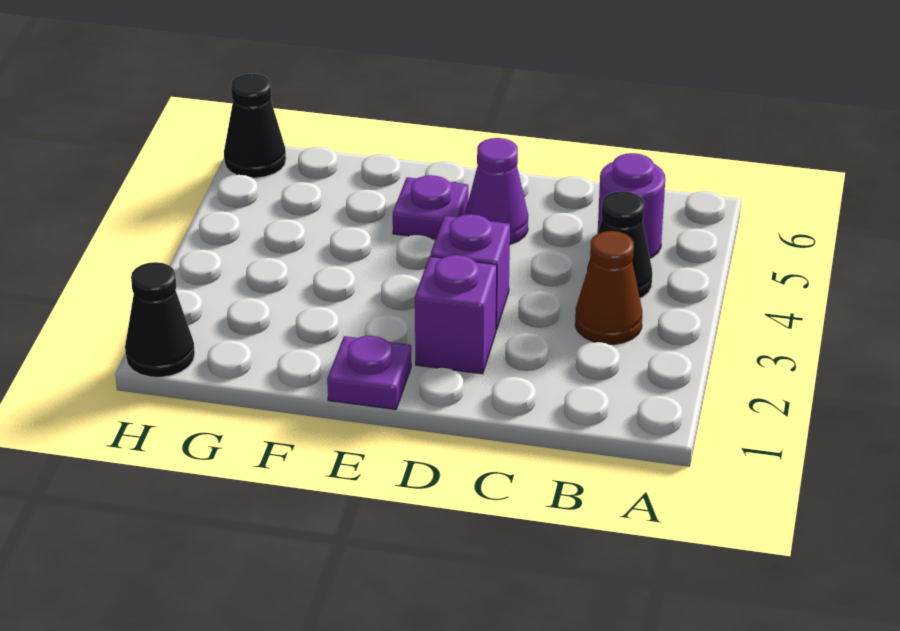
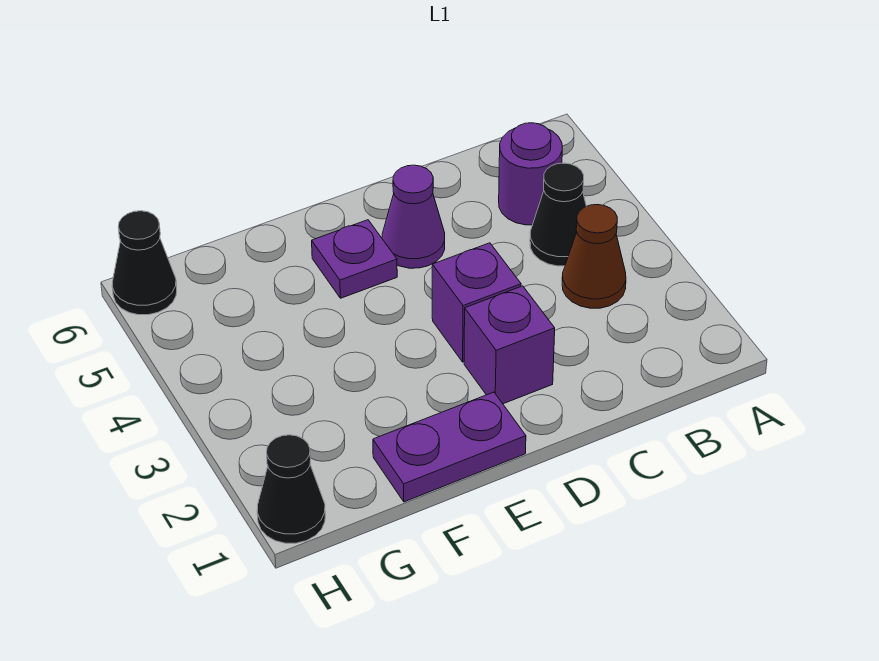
purple 1x1 plate [327,336,411,410] -> purple 1x2 plate [373,392,526,502]

